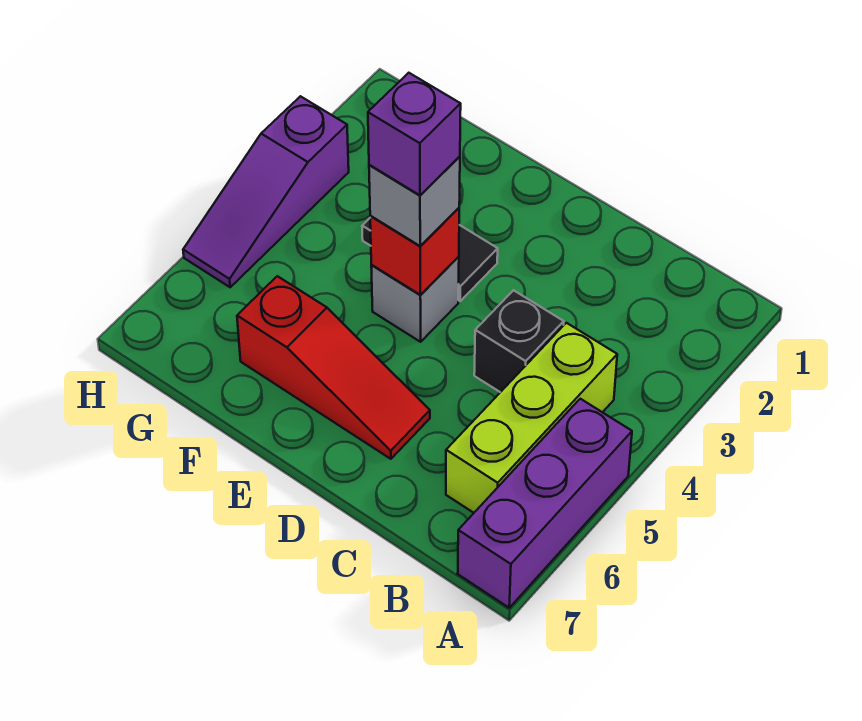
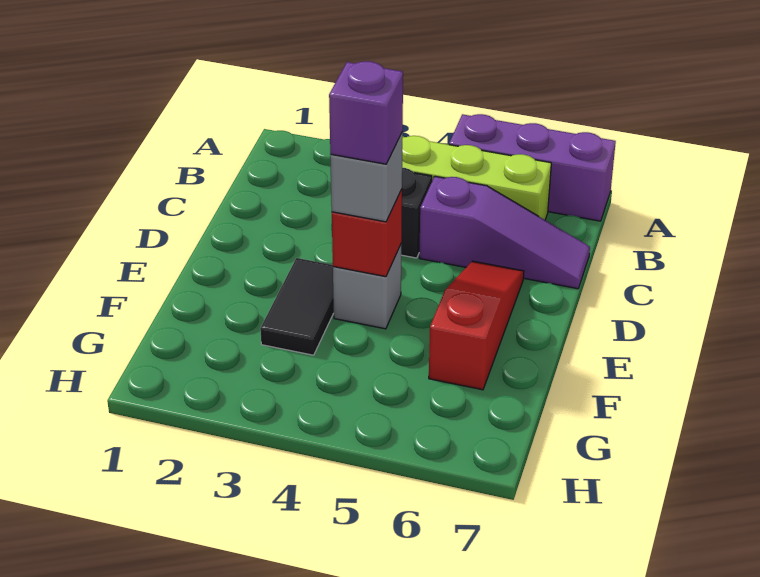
purple 1x3 slope [183,96,349,287] -> purple 1x3 slope moved to [419,176,590,289]

